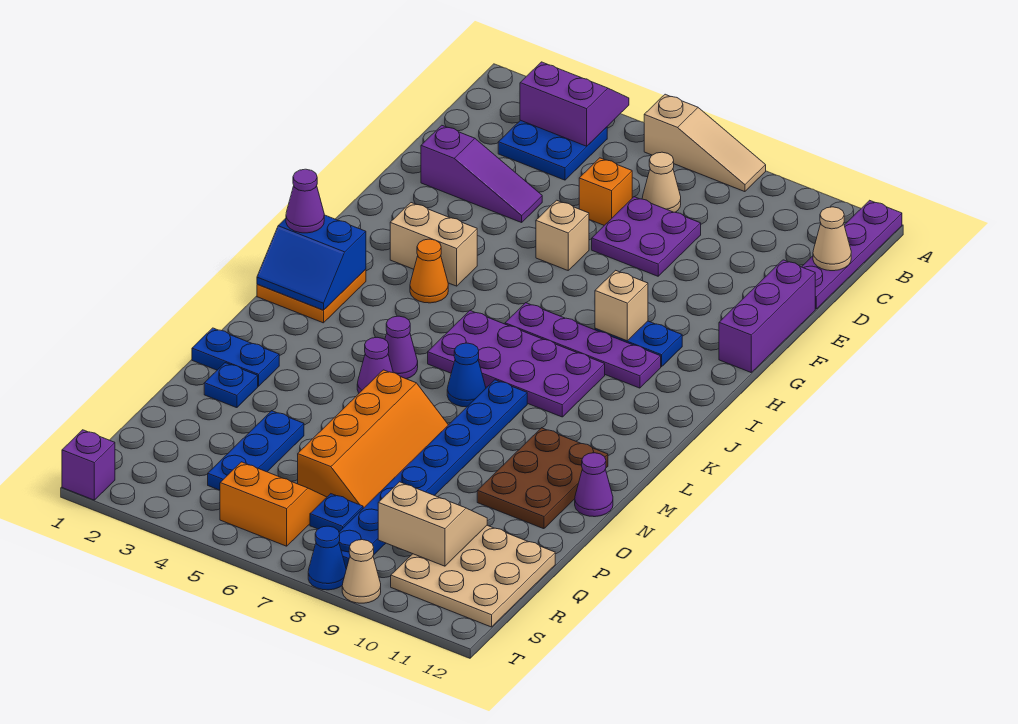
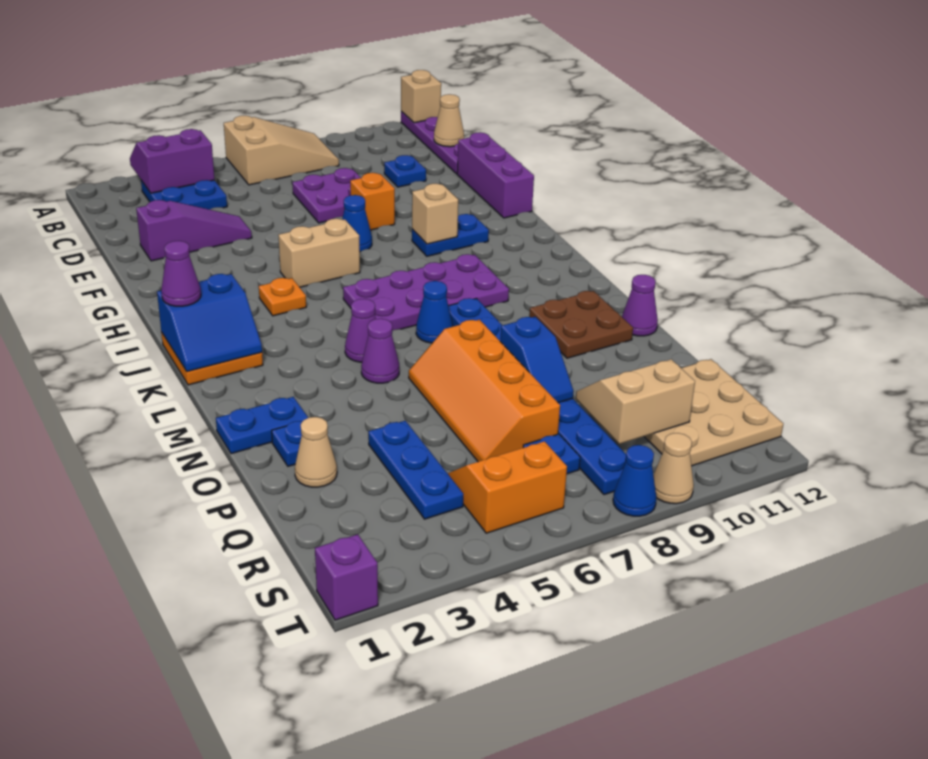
tan 1x3 slope [644,94,766,192] -> tan 2x3 slope [224,116,339,185]
tan 1x1 cone [642,152,681,212] -> tan 1x1 cone moved to [295,417,337,487]
orange 1x1 brick [579,158,632,225] -> orange 1x1 brick moved to [350,173,395,230]
none -> blue 1x1 plate [384,155,426,187]
tan 1x1 brick [536,200,589,270] -> tan 1x1 brick moved to [401,70,441,123]
none -> blue 1x1 cone [342,195,372,252]
tan 1x2 brick [390,203,477,286] -> tan 1x2 brick moved to [278,219,360,287]
orange 1x1 cone [410,239,448,303] -> orange 1x1 plate [259,278,306,316]
purple 1x4 plate [505,303,661,388] -> none
brown 2x3 plate [477,428,608,529] -> brown 2x2 plate [529,291,633,358]
orange 2x4 slope [298,370,448,508] -> orange 2x4 slope turned to [409,320,560,462]
none -> blue 1x2 slope [500,317,574,403]

